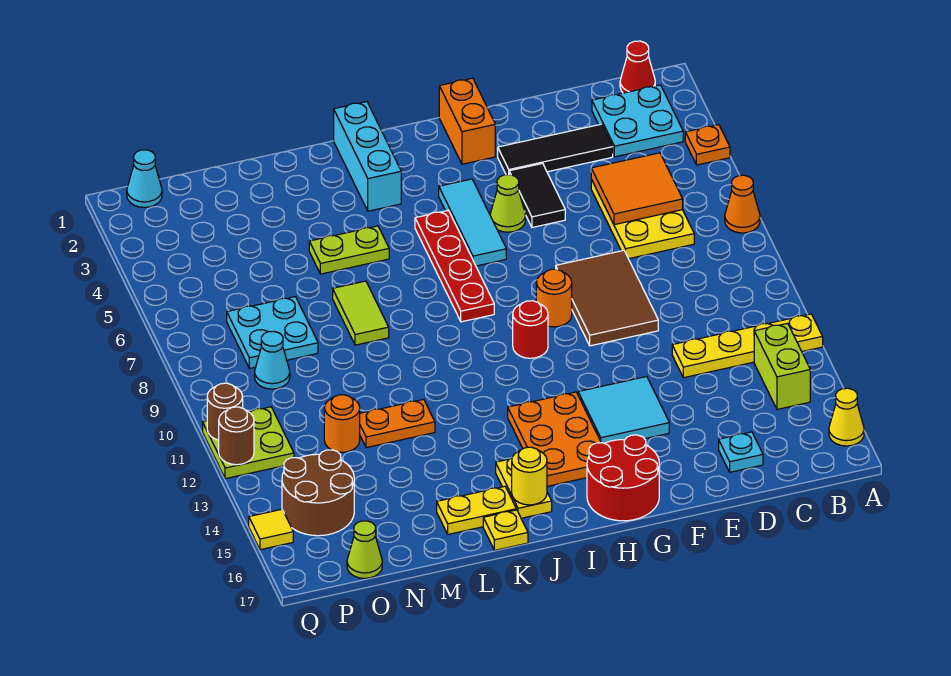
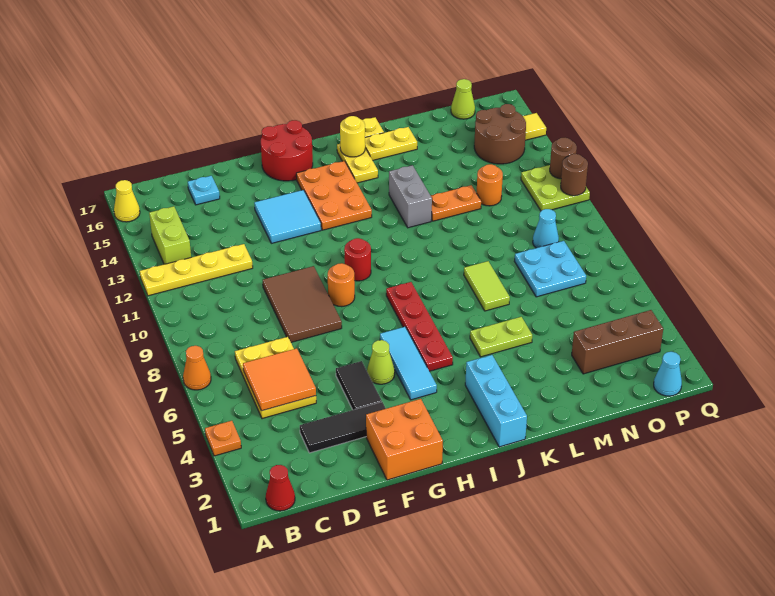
cyan 2x2 plate [592,85,683,157] -> none
orange 1x2 brick [439,78,495,164] -> orange 2x2 brick [366,399,443,480]
none -> grey 1x2 brick [389,165,432,228]
none -> brown 1x3 brick [572,310,663,374]

